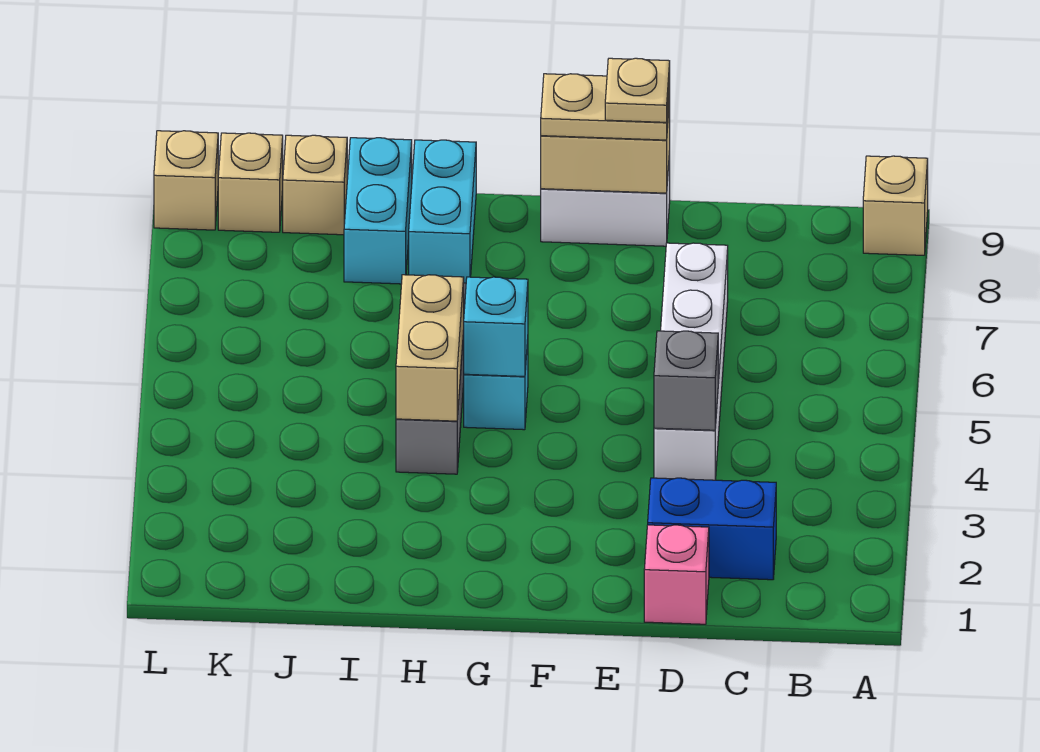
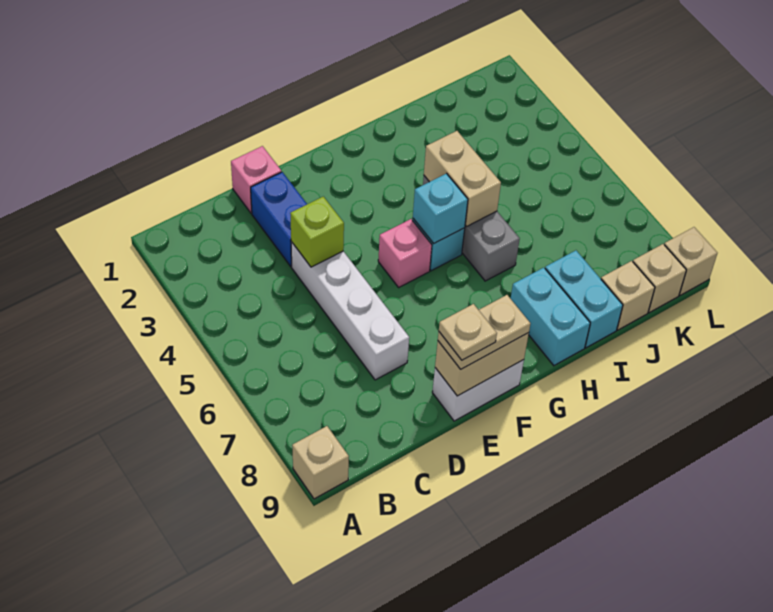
blue 1x2 brick [648,478,776,580] -> blue 1x2 brick turned to [251,172,307,267]
grey 1x1 brick [654,331,718,430] -> lime 1x1 brick [290,197,344,267]
none -> pink 1x1 brick [378,219,432,287]

